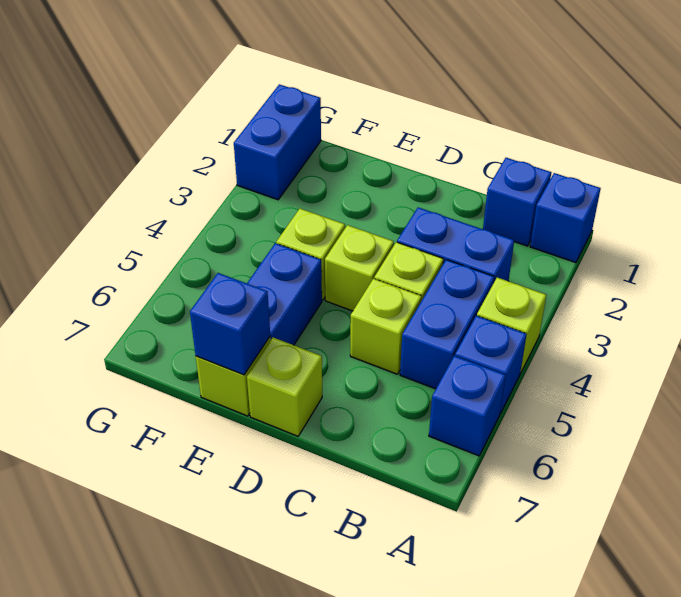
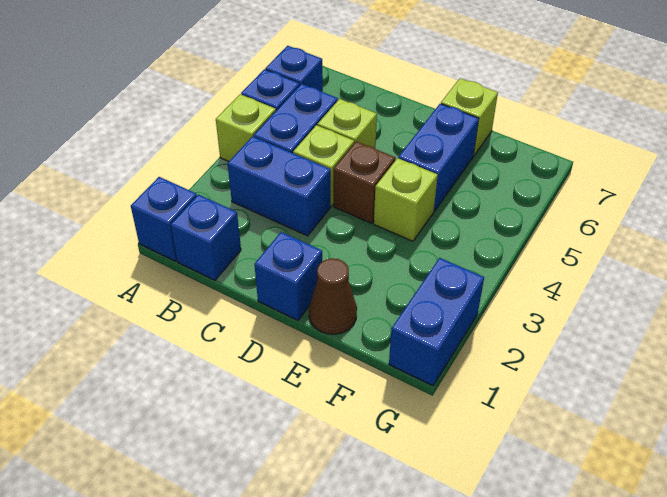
lime 1x1 brick [325,225,394,311] -> brown 1x1 brick [334,141,395,223]
lime 1x1 brick [247,337,322,436] -> none
none -> brown 1x1 cone [309,258,357,334]
blue 1x1 brick [190,273,270,375] -> blue 1x1 brick moved to [254,232,322,320]

